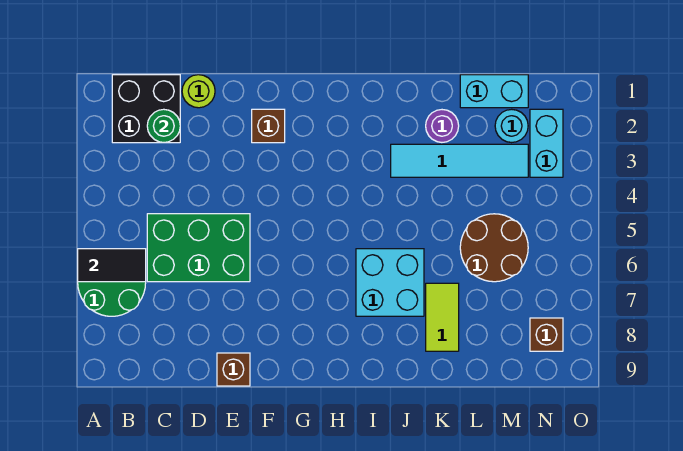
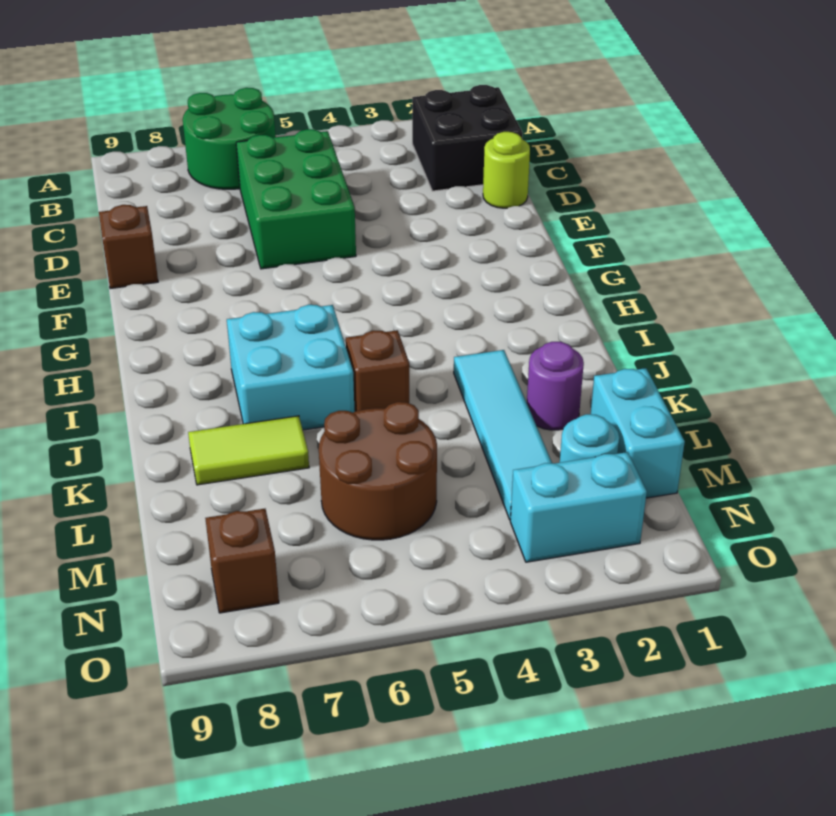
black 1x2 tile [78,249,146,282] -> none
green 1x1 round brick [147,109,180,143] -> none
brown 1x1 brick [252,109,285,143] -> brown 1x1 brick moved to [346,330,409,412]

